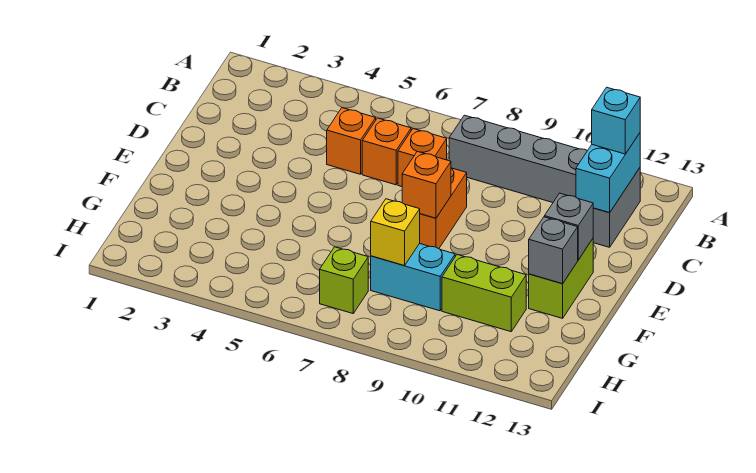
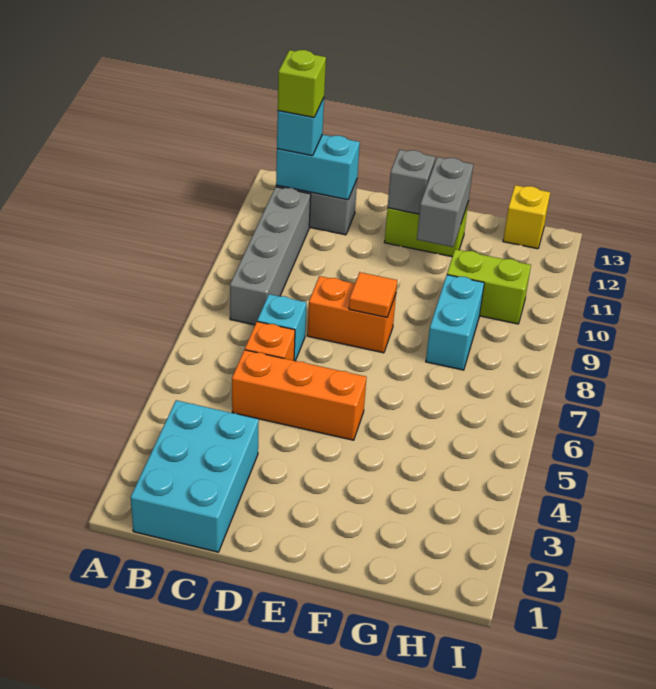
none -> cyan 2x3 brick [131,400,259,552]
orange 1x1 brick [327,108,376,174] -> orange 1x3 brick [232,350,367,440]
orange 1x1 brick [398,129,447,187] -> cyan 1x1 brick [257,294,306,361]
orange 1x1 brick [402,152,451,218] -> orange 1x1 tile [349,272,397,318]
grey 1x1 brick [529,217,578,284] -> grey 1x2 brick [417,157,473,247]
yellow 1x1 brick [371,199,420,266] -> yellow 1x1 brick moved to [503,185,550,249]
lime 1x2 brick [442,255,526,332] -> lime 1x2 brick turned to [447,249,531,324]
lime 1x1 brick [320,247,368,313] -> lime 1x1 brick moved to [278,50,326,117]

